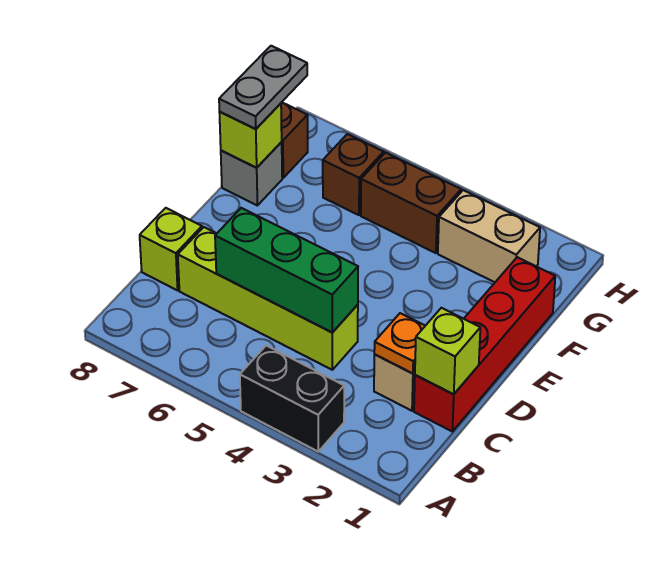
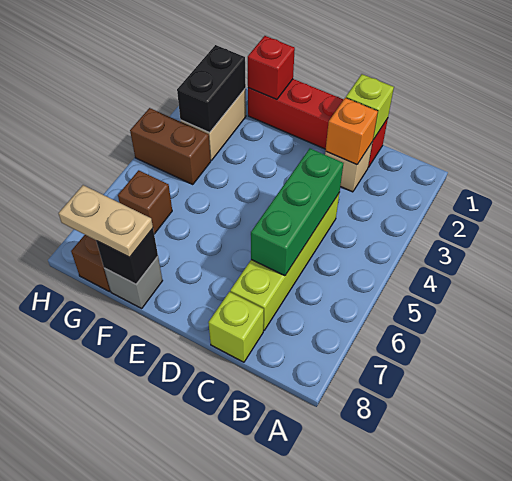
black 1x2 brick [240,345,344,451] -> black 1x2 brick moved to [177,45,246,133]
orange 1x1 plate [374,313,425,374] -> orange 1x1 brick [325,98,378,165]
none -> red 1x1 brick [248,36,295,100]
lime 1x1 brick [219,103,282,168] -> black 1x1 brick [96,229,158,284]
grey 1x2 plate [219,46,307,129] -> tan 1x2 plate [59,185,153,257]
brown 1x2 brick [361,153,461,253] -> brown 1x2 brick turned to [130,108,211,185]

